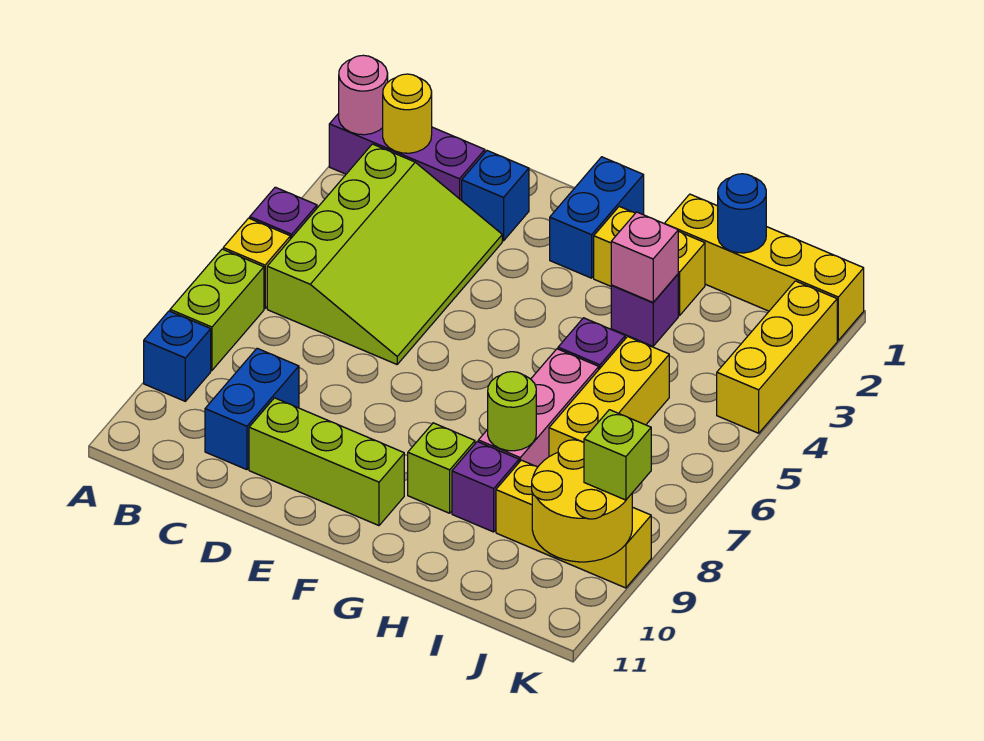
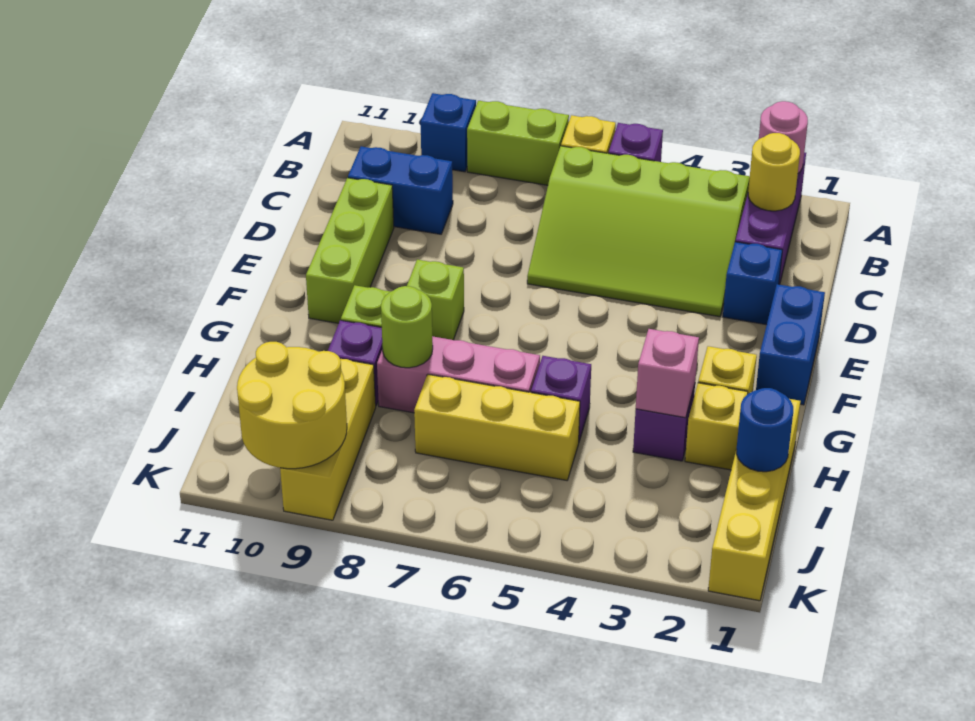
blue 1x2 brick [550,157,644,278] -> blue 1x2 brick turned to [756,284,825,405]
yellow 1x3 brick [717,281,837,433] -> none
lime 1x1 brick [584,410,651,500] -> lime 1x1 brick moved to [407,260,464,340]

